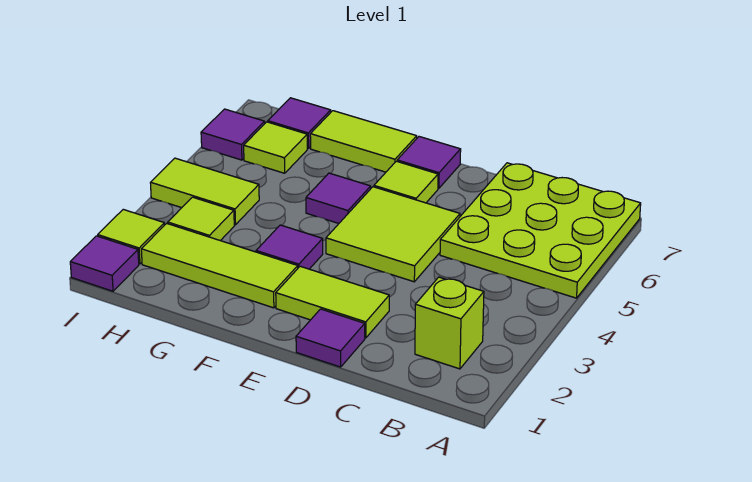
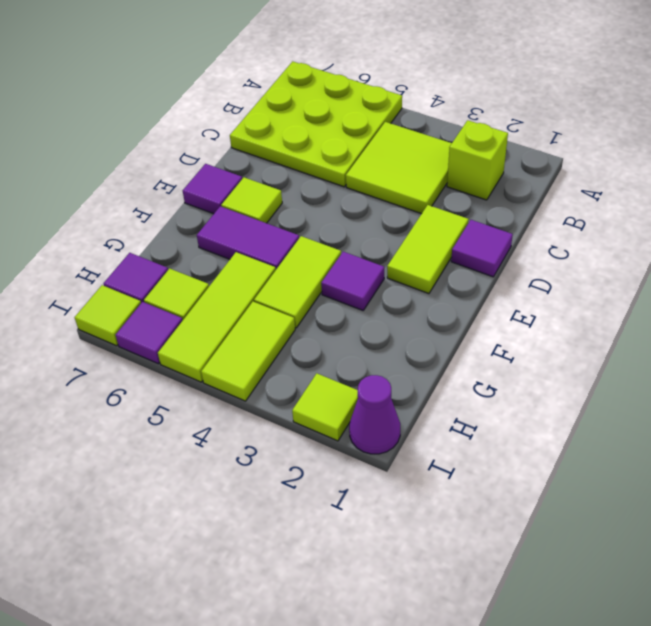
lime 2x2 tile [326,187,460,282] -> lime 2x2 tile moved to [346,122,452,214]
lime 1x3 tile [141,223,298,308] -> lime 1x3 tile moved to [158,252,276,382]
purple 1x1 tile [306,173,371,223] -> purple 1x2 tile [197,206,299,269]
lime 1x2 tile [310,111,417,172] -> lime 1x2 tile moved to [254,236,341,328]
lime 1x1 tile [168,197,234,241] -> lime 1x1 tile moved to [75,285,141,346]
purple 1x1 tile [70,236,139,291] -> purple 1x1 cone [349,375,400,454]

